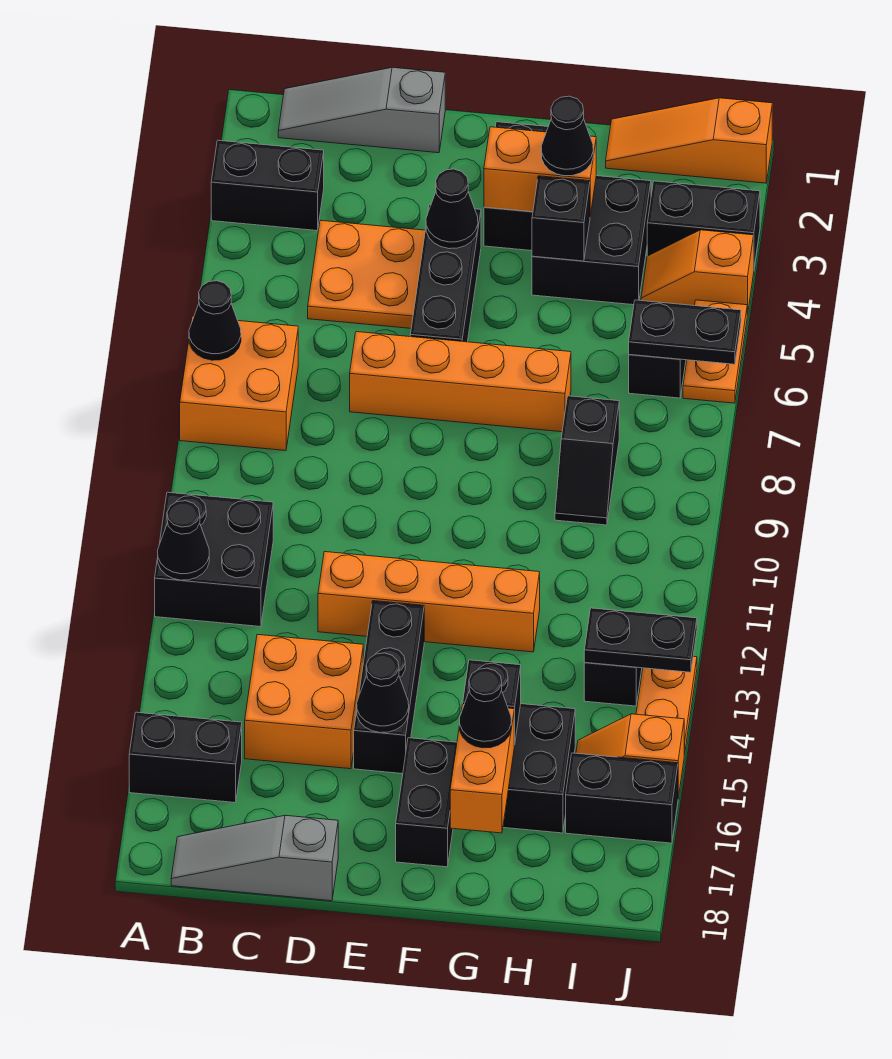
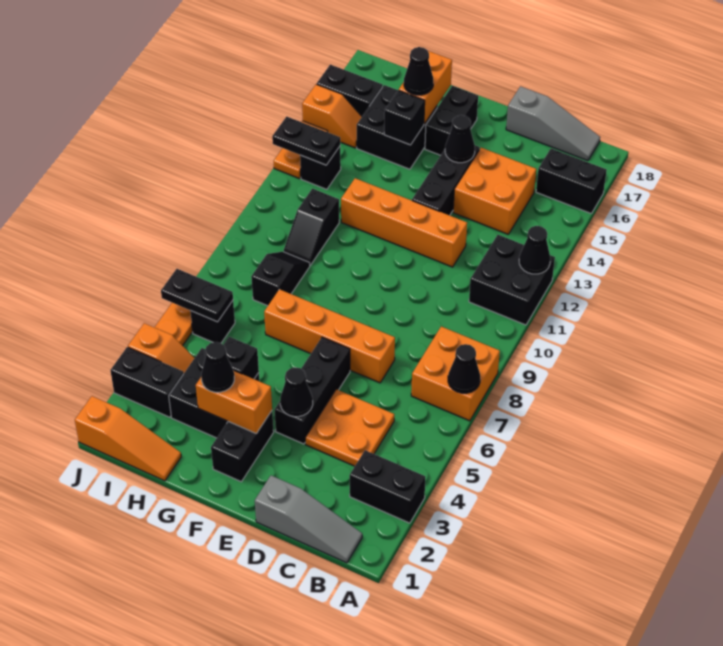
none -> black 1x2 slope [284,189,339,265]

